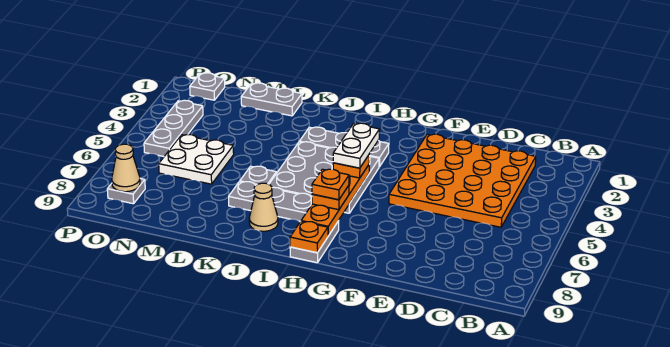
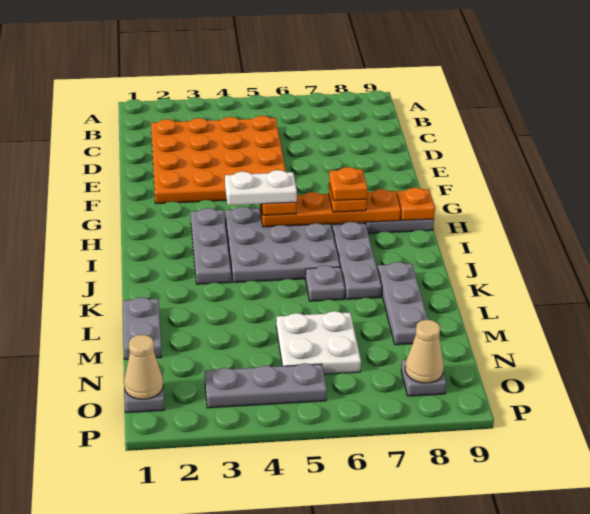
tan 1x1 cone [249,183,278,231] -> tan 1x1 cone moved to [124,335,163,399]
none -> grey 1x3 plate [378,262,428,345]

